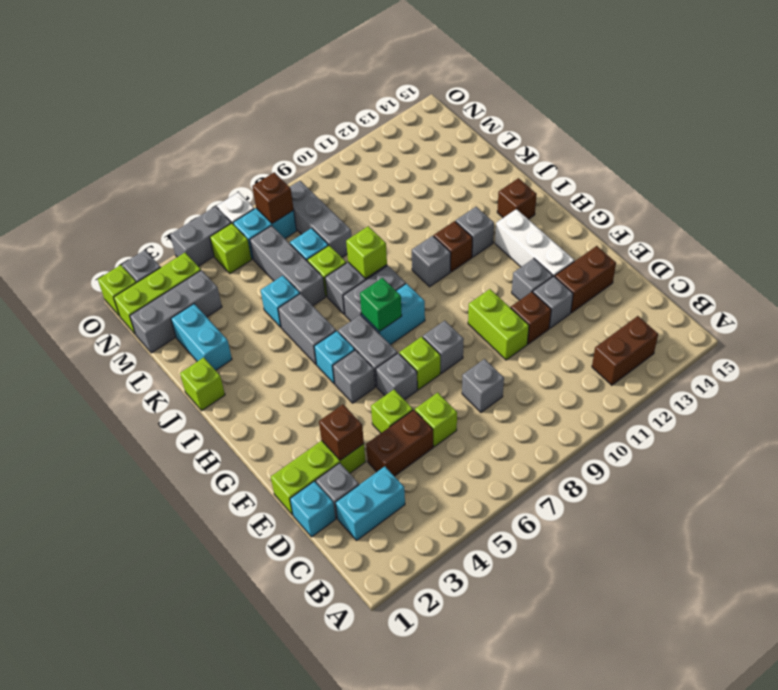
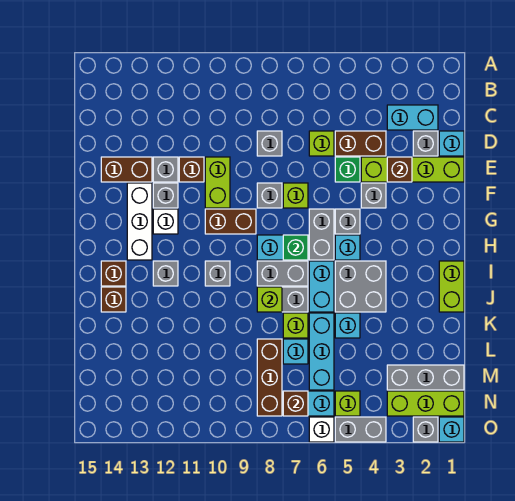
brown 1x2 brick [592,316,658,385] -> brown 1x2 brick moved to [205,209,256,234]
lime 1x3 brick [271,441,366,515] -> lime 1x4 brick [361,157,464,182]
lime 1x1 brick [371,390,413,433] -> green 1x1 brick [335,157,360,182]
grey 1x1 brick [376,353,417,400] -> grey 1x1 brick moved to [361,183,386,208]
none -> white 1x1 brick [153,209,178,234]
grey 1x2 brick [278,294,336,364] -> grey 2x2 brick [335,261,386,312]
brown 1x1 brick [434,221,472,272] -> brown 1x1 brick moved to [101,287,126,312]
lime 1x1 brick [180,357,225,410] -> lime 1x2 brick [439,261,464,312]
cyan 1x2 brick [171,304,232,370] -> cyan 1x2 brick moved to [309,261,334,312]
grey 1x3 brick [250,226,325,306] -> cyan 1x3 brick [309,313,334,390]
grey 1x3 brick [290,181,352,257] -> brown 1x3 brick [257,339,282,416]
lime 1x1 brick [98,265,136,316] -> cyan 1x1 brick [439,417,464,442]

